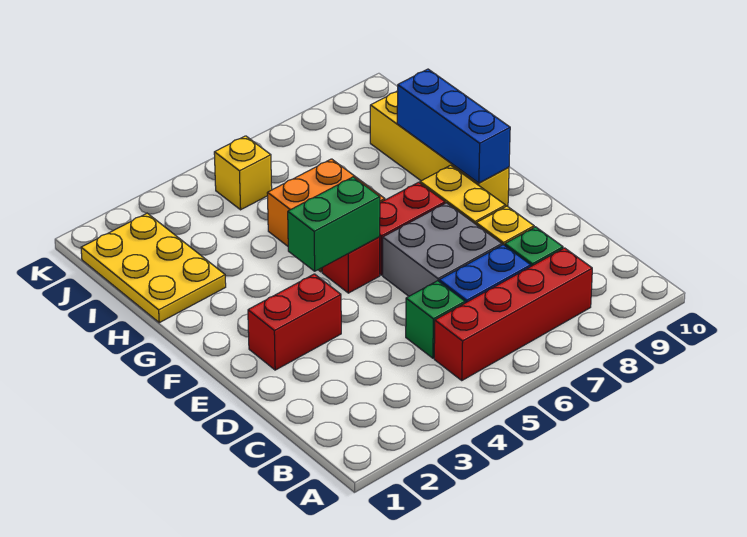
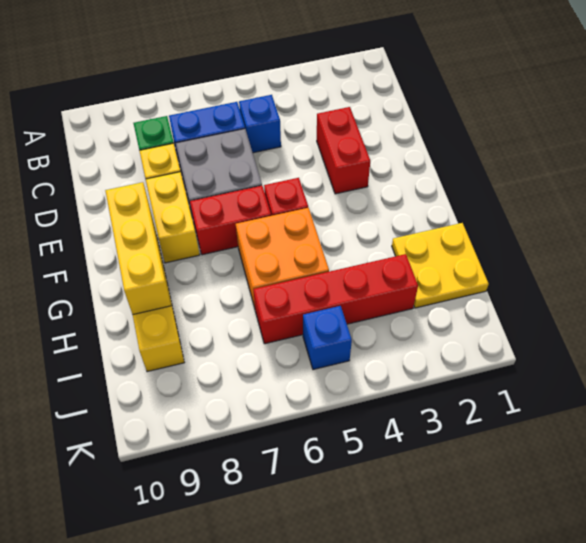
red 1x4 brick [434,248,592,380] -> red 1x4 brick moved to [253,254,418,344]
green 1x1 brick [406,281,465,358] -> blue 1x1 brick [239,95,281,153]
red 1x2 brick [248,274,341,370] -> red 1x2 brick turned to [317,107,370,194]
green 1x2 brick [288,177,380,271] -> none
blue 1x3 brick [397,69,510,183] -> yellow 1x3 brick [105,182,171,315]
yellow 2x3 plate [81,213,226,323] -> yellow 2x2 plate [392,223,489,308]
yellow 1x1 brick [214,136,272,210] -> blue 1x1 brick [303,306,352,370]

